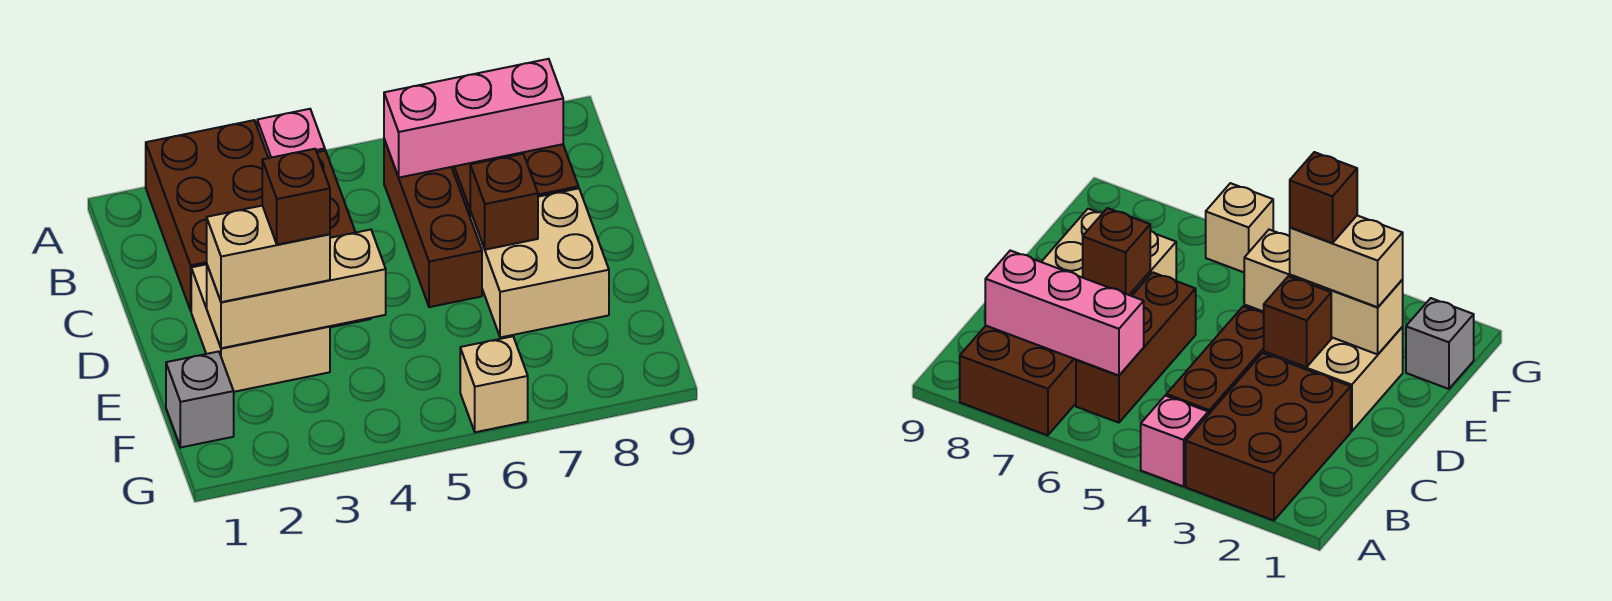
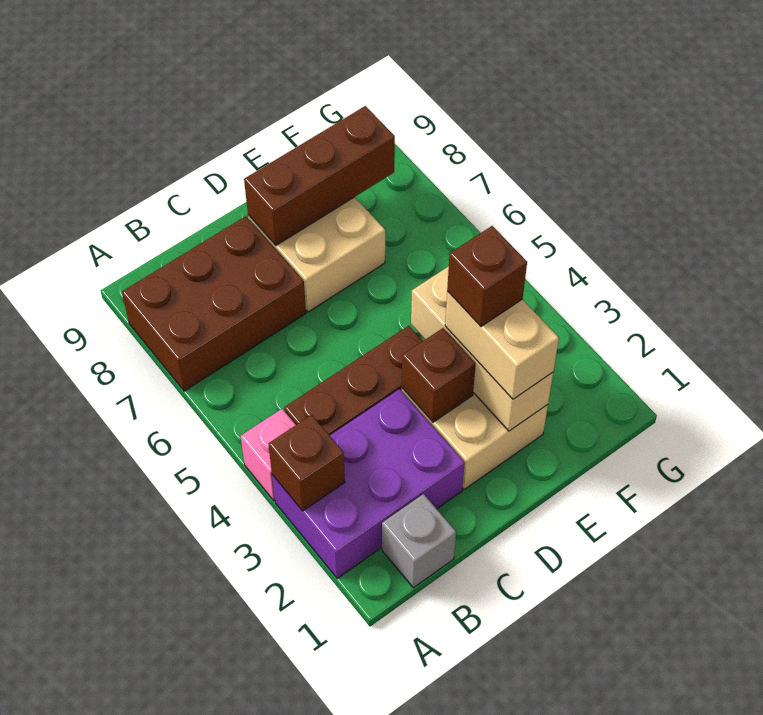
brown 2x3 brick [146,120,268,311] -> purple 2x3 brick [272,389,465,578]
brown 1x3 brick [384,139,482,307] -> brown 1x3 brick moved to [244,106,395,245]
pink 1x3 brick [384,59,563,178] -> none
brown 1x1 brick [470,154,538,250] -> brown 1x1 brick moved to [268,415,345,511]
grey 1x1 brick [166,352,234,447] -> grey 1x1 brick moved to [382,494,456,588]
tan 1x1 brick [460,336,528,432] -> none

